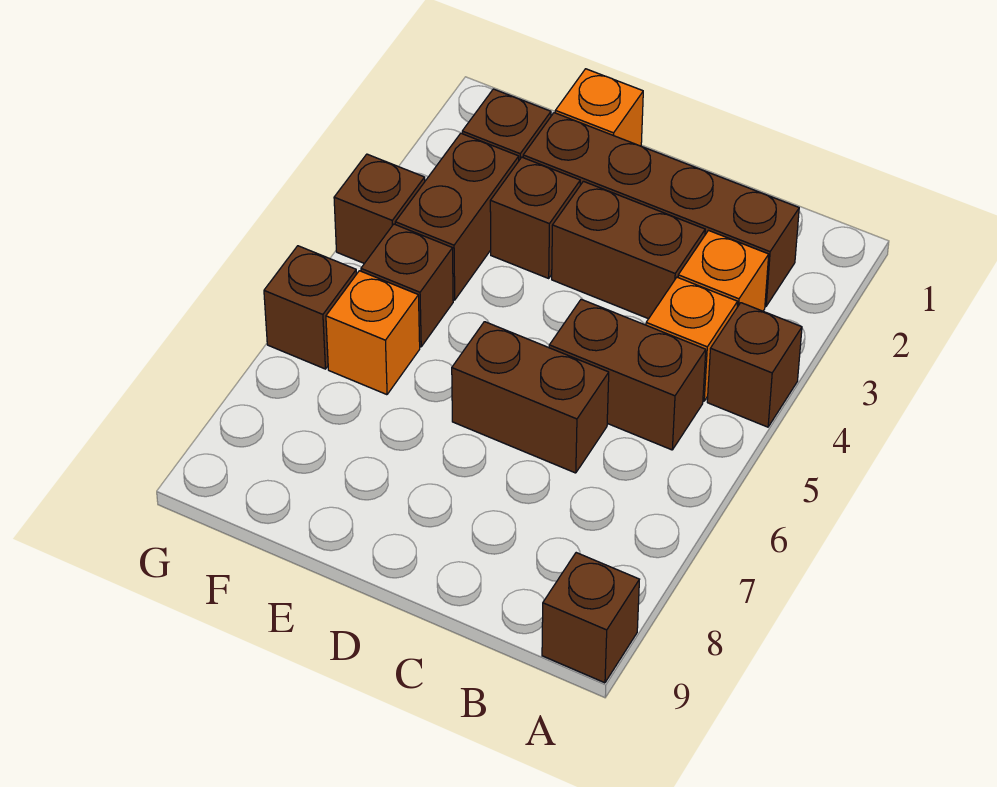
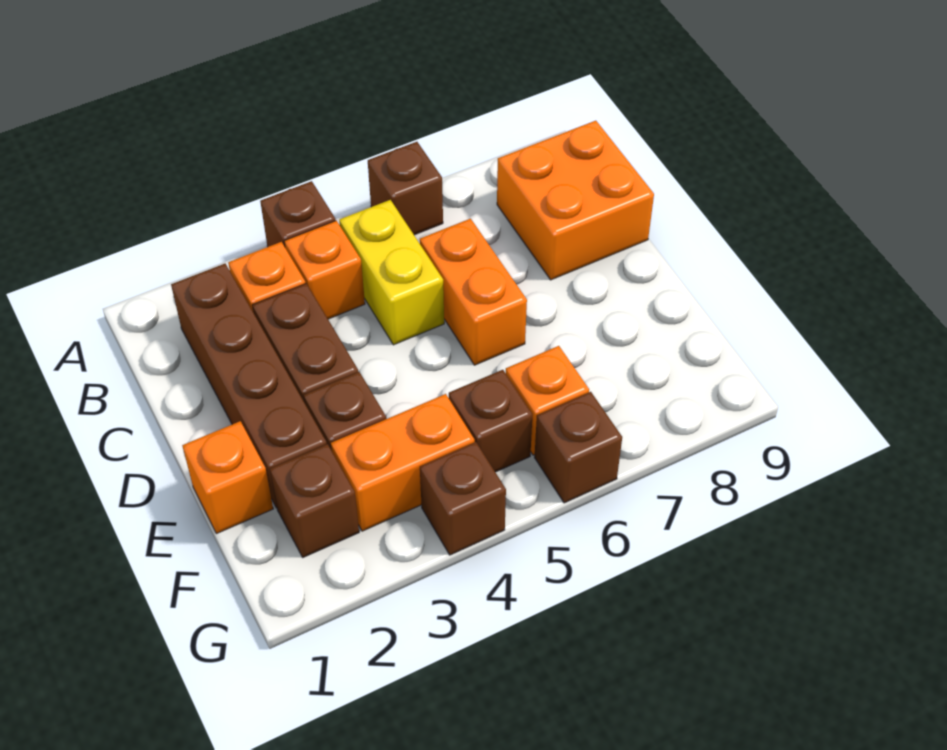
brown 1x1 brick [542,553,639,683] -> brown 1x1 brick moved to [368,142,443,235]
brown 1x2 brick [549,299,706,450] -> yellow 1x2 brick [339,200,444,345]
none -> orange 2x2 brick [497,121,654,280]
brown 1x2 brick [452,322,609,473] -> orange 1x2 brick [420,219,527,365]
brown 1x2 brick [395,133,519,300] -> orange 1x2 brick [331,394,475,531]

